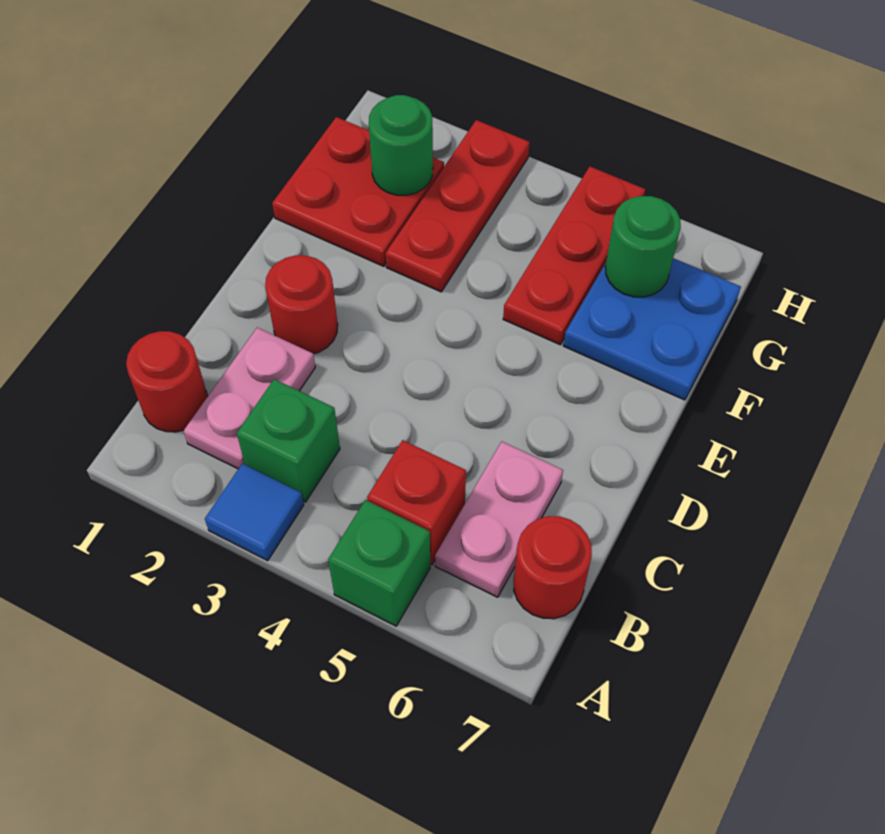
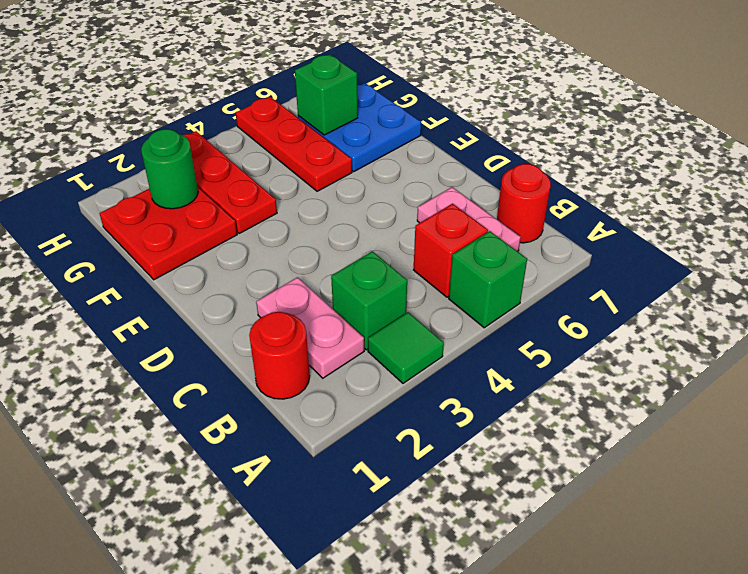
blue 1x1 tile [205,464,304,561] -> green 1x1 tile [368,312,444,383]
red 1x1 round brick [265,255,338,354] -> none
green 1x1 round brick [605,196,681,297] -> green 1x1 brick [295,54,358,135]

